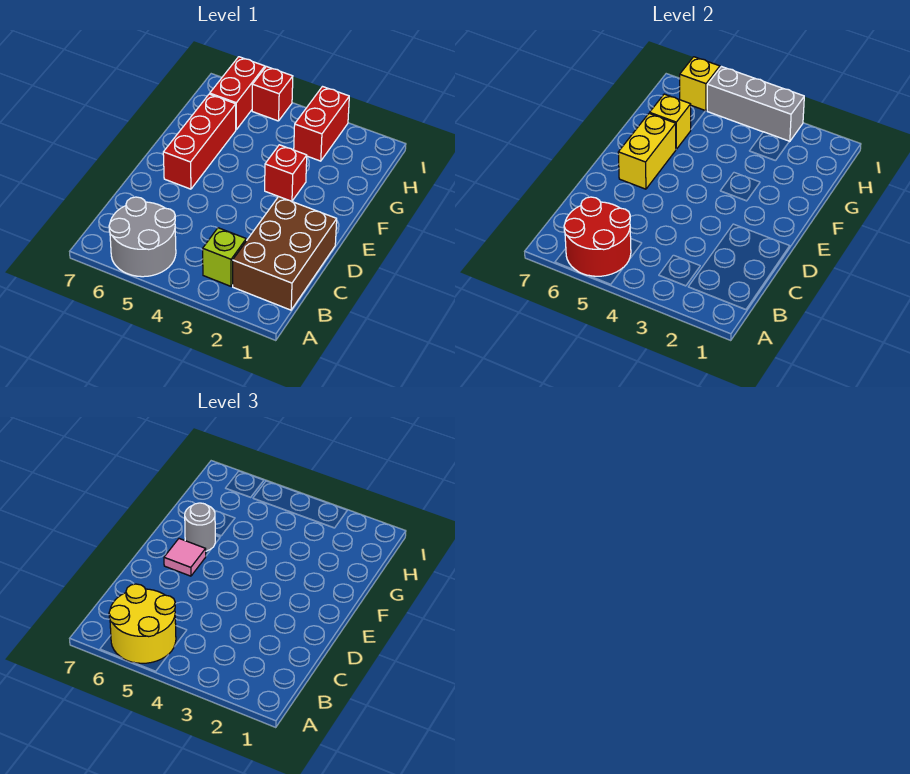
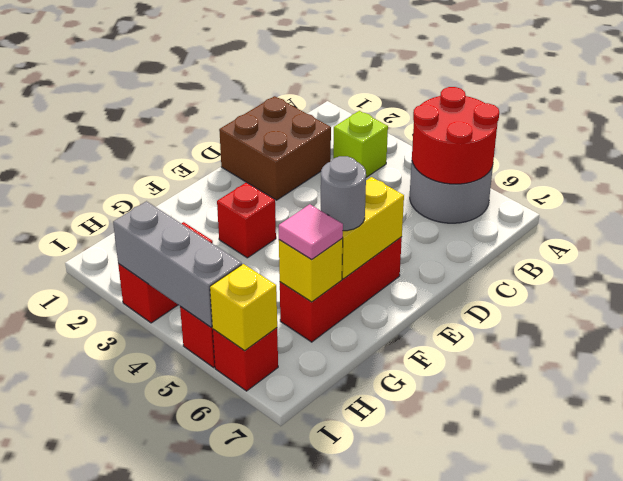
yellow 2x2 round brick [109,584,176,663] -> none
brown 2x3 brick [233,197,337,310] -> brown 2x2 brick [219,96,331,200]
pink 1x1 tile [164,539,206,576] -> pink 1x1 tile moved to [279,204,343,260]
red 1x2 brick [210,57,265,130] -> red 1x1 brick [213,328,278,391]

